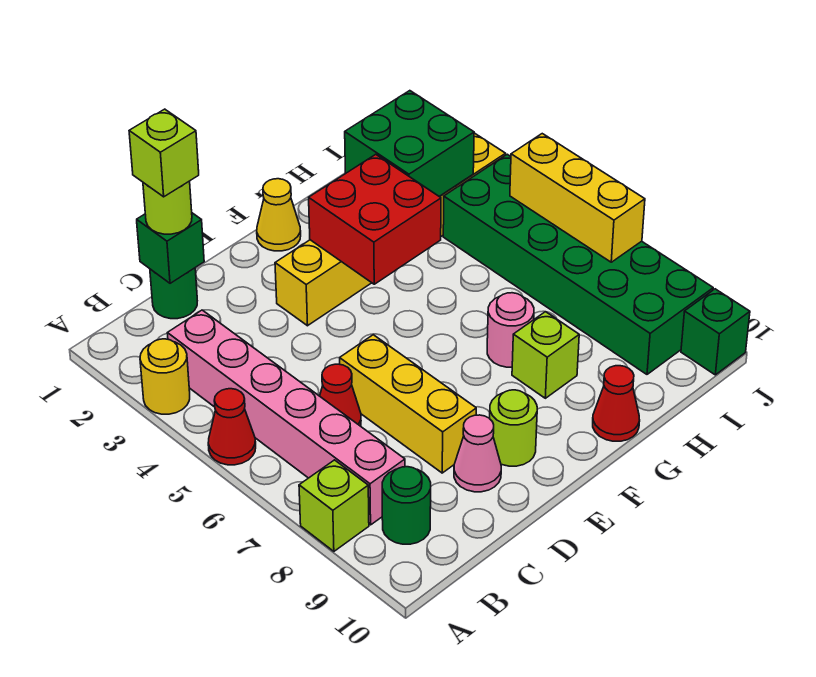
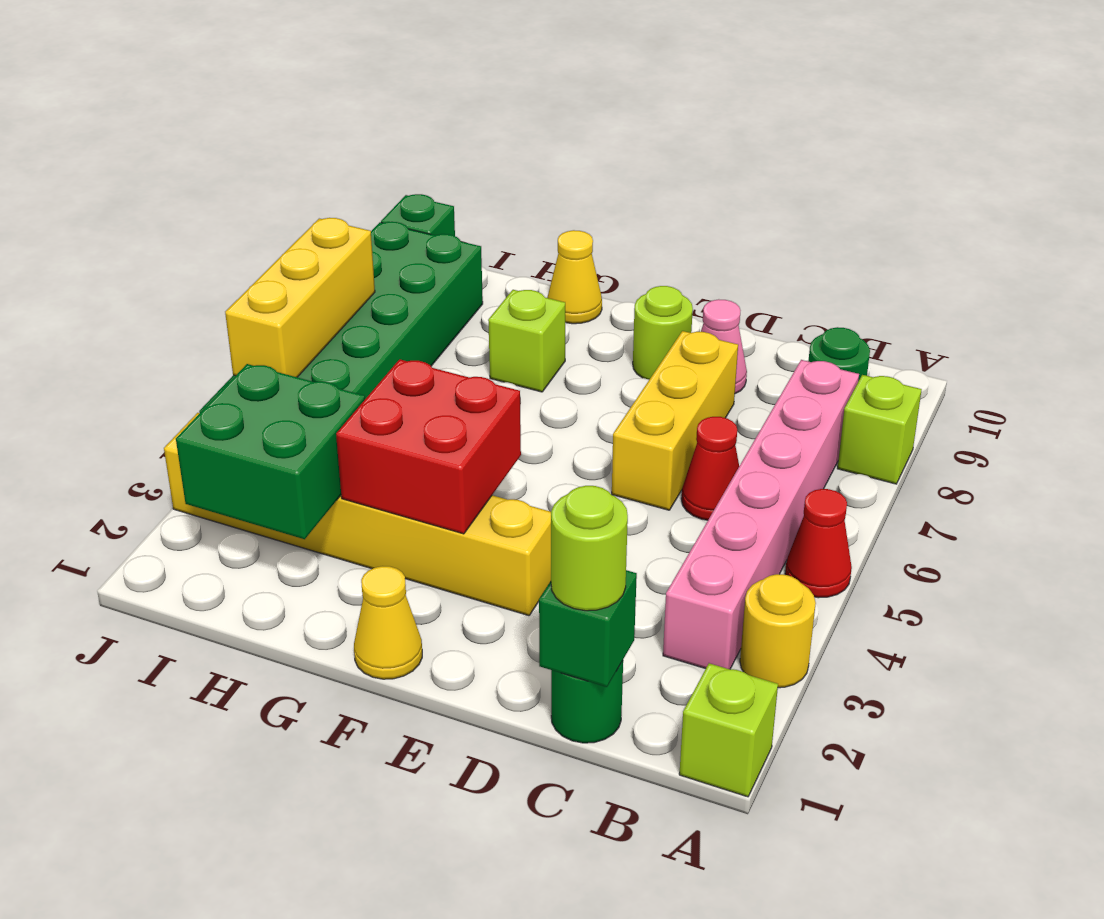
lime 1x1 brick [129,109,199,197] -> lime 1x1 brick moved to [679,663,778,797]
pink 1x1 round brick [487,293,534,367] -> none
red 1x1 cone [593,366,640,441] -> yellow 1x1 cone [547,230,602,324]

